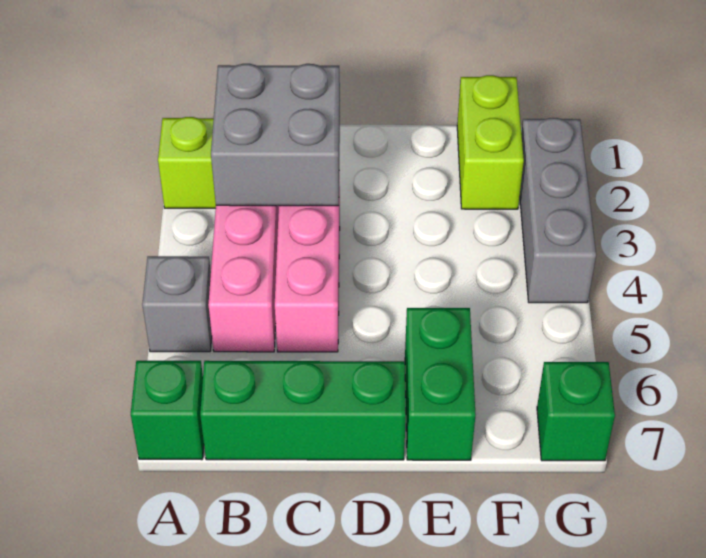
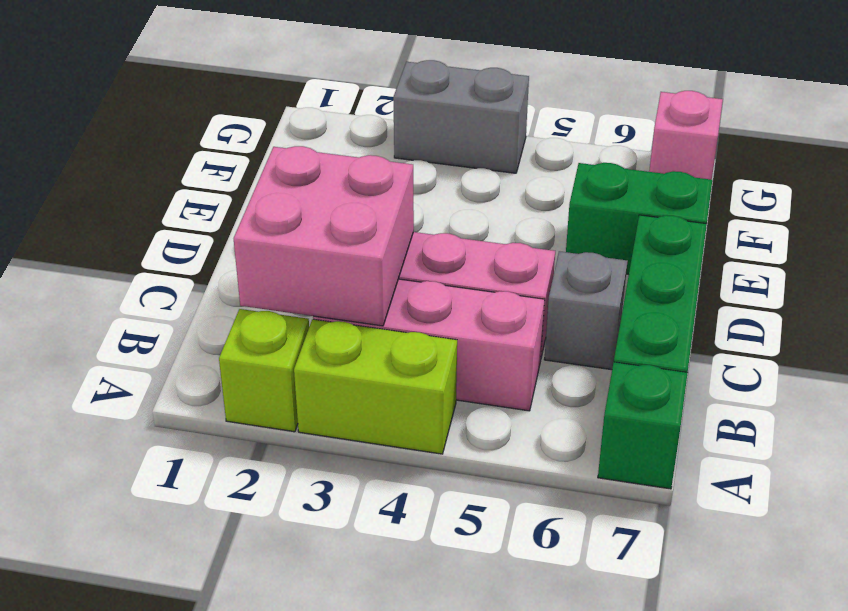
grey 1x1 brick [142,256,212,352] -> grey 1x1 brick moved to [544,251,628,370]
grey 2x2 brick [211,64,340,206] -> pink 2x2 brick [234,146,414,326]
lime 1x2 brick [457,75,524,209] -> lime 1x2 brick moved to [294,319,457,454]
grey 1x3 brick [520,118,596,303] -> grey 1x2 brick [393,60,529,173]
green 1x1 brick [537,362,615,461] -> pink 1x1 brick [649,91,723,180]

